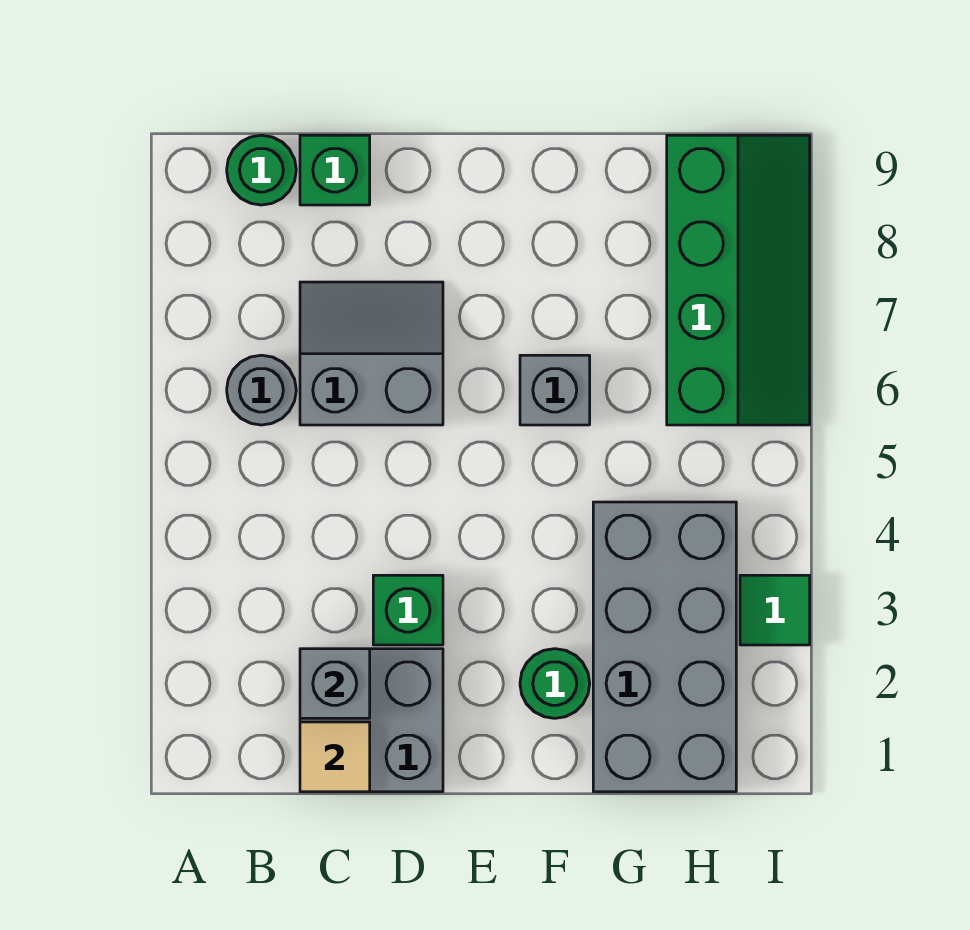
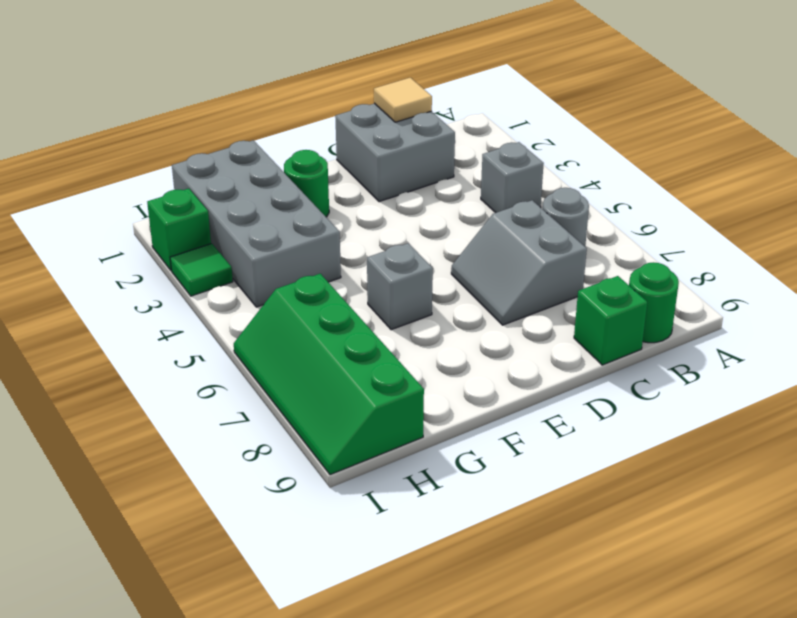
grey 1x1 brick [300,649,370,718] -> grey 1x1 brick moved to [481,142,544,213]
grey 2x2 slope [300,282,443,425] -> grey 2x2 slope turned to [451,200,587,325]
green 1x1 brick [373,575,443,645] -> green 1x1 brick moved to [147,189,211,271]

